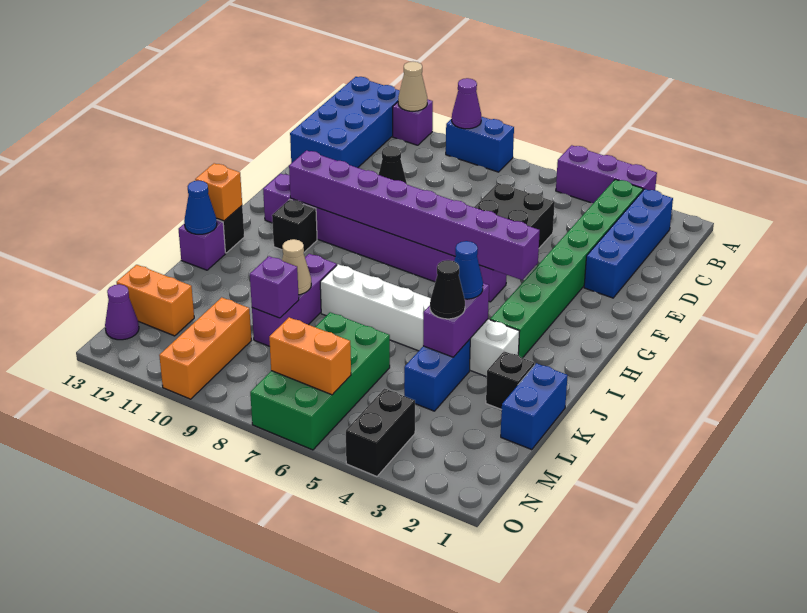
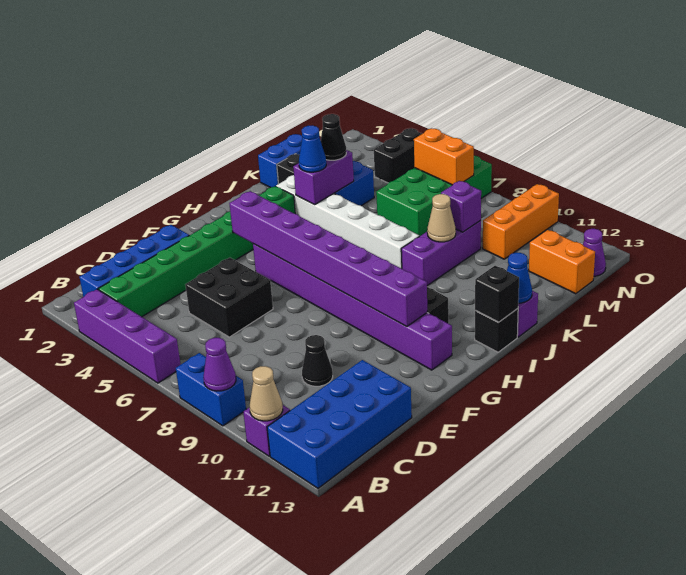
purple 1x3 brick [556,145,657,203] -> purple 1x4 brick [74,289,181,383]
orange 1x1 brick [195,163,242,221] -> black 1x1 brick [475,266,519,322]

